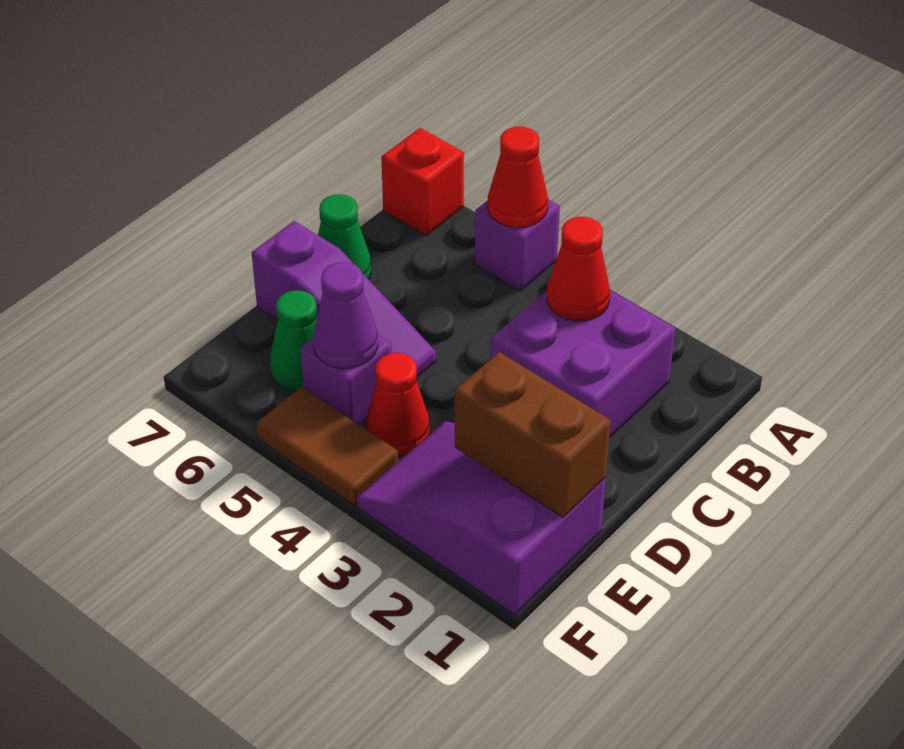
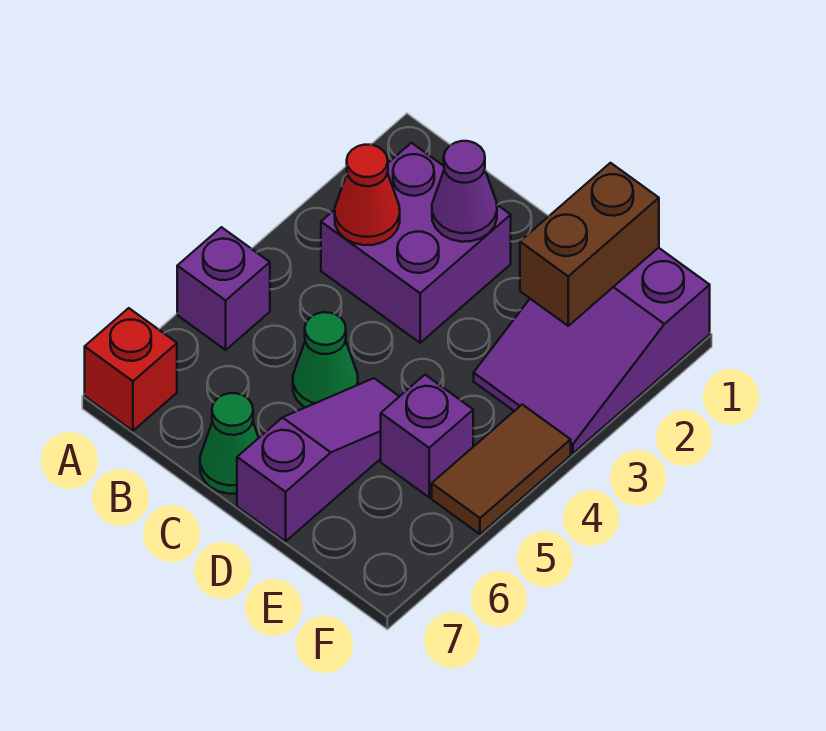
red 1x1 cone [488,127,548,228] -> none
red 1x1 cone [366,353,430,456] -> none
purple 1x1 cone [313,262,378,368] -> purple 1x1 cone moved to [432,141,497,242]
green 1x1 cone [270,290,317,391] -> green 1x1 cone moved to [293,312,358,408]

